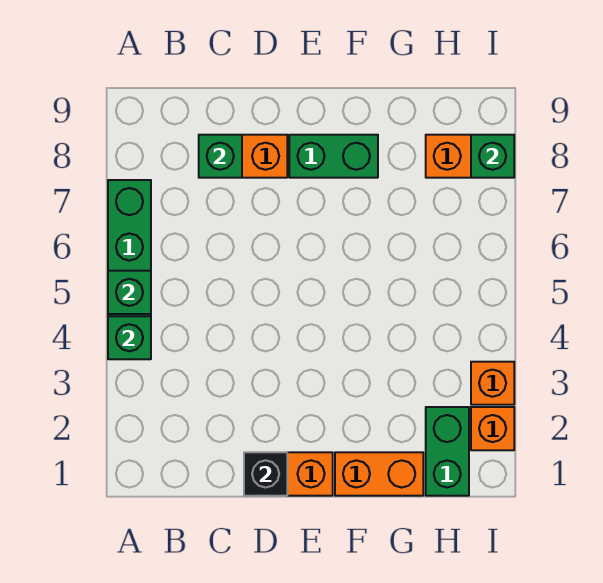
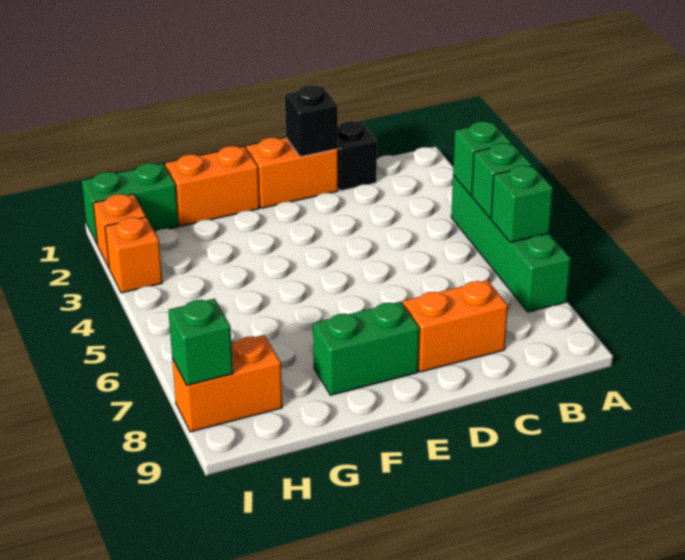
none -> black 1x1 brick [338,121,377,191]
green 1x1 brick [199,135,242,178] -> green 1x1 brick moved to [491,165,553,242]
green 1x2 brick [426,407,469,496] -> green 1x2 brick turned to [82,163,179,245]

